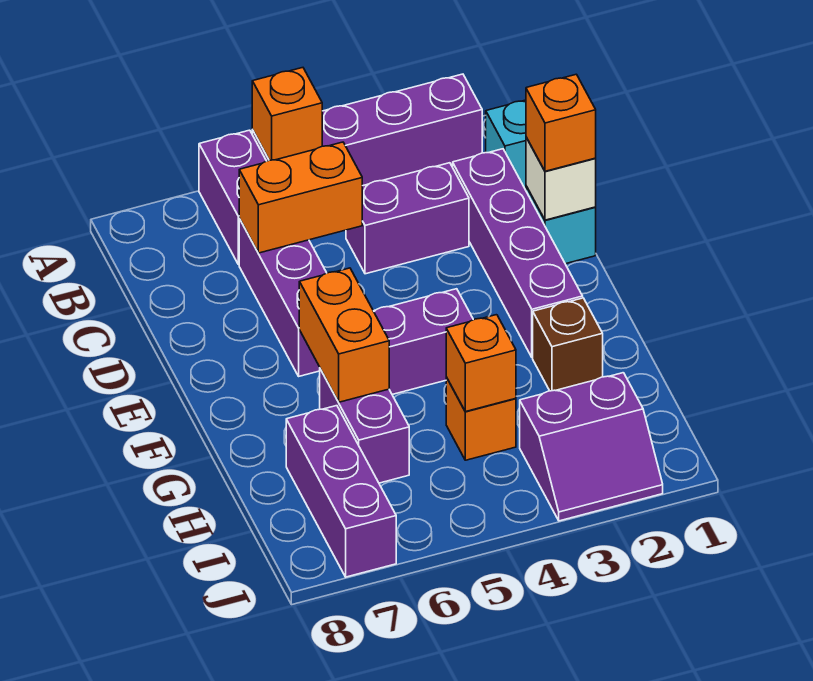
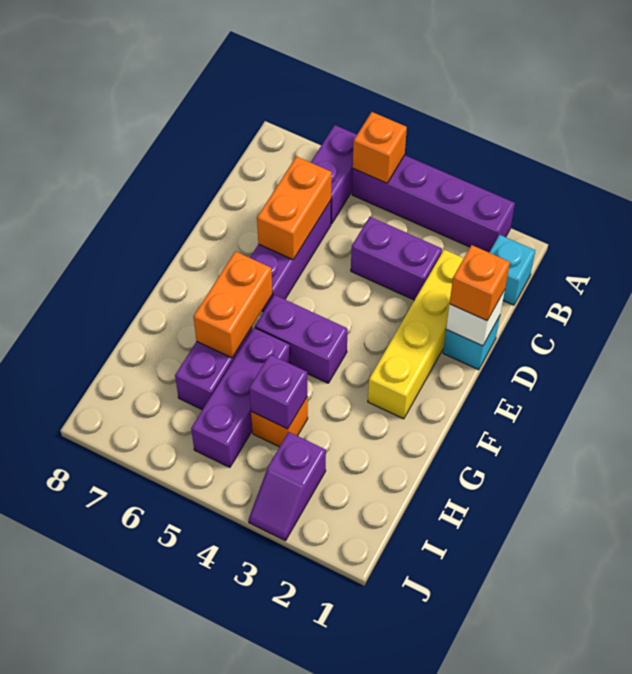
purple 1x4 brick [453,149,583,358] -> yellow 1x4 brick [368,250,464,419]
orange 1x2 brick [239,142,362,253] -> orange 1x2 brick turned to [257,156,332,260]
brown 1x1 brick [533,298,603,391] -> none
orange 1x1 brick [446,315,516,412] -> purple 1x1 brick [249,355,307,429]
purple 1x3 brick [286,406,396,577] -> purple 1x3 brick moved to [191,328,290,467]
purple 2x2 slope [520,373,663,521] -> purple 1x2 slope [249,432,326,541]

